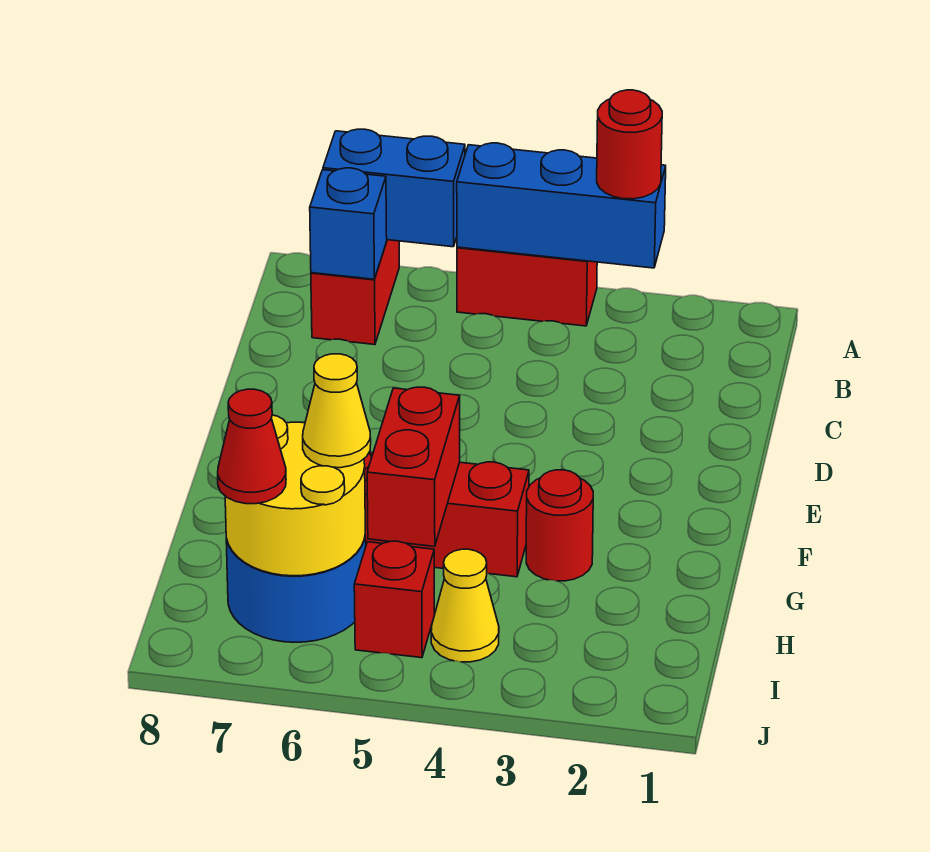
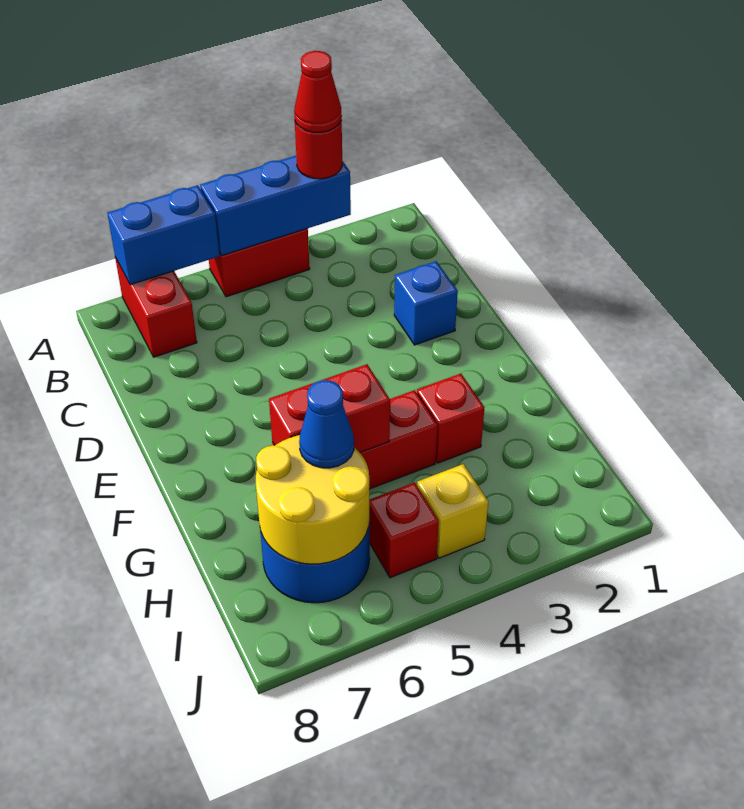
blue 1x1 brick [310,168,387,279] -> blue 1x1 brick moved to [394,261,458,345]
red 1x1 round brick [526,470,593,581] -> red 1x1 brick [417,374,485,463]
red 1x2 brick [367,387,460,546] -> red 1x2 brick turned to [269,364,390,453]
yellow 1x1 cone [303,354,371,468] -> blue 1x1 cone [299,380,354,468]
yellow 1x1 cone [431,549,499,662] -> yellow 1x1 brick [417,464,488,558]
red 1x1 cone [218,389,286,504] -> red 1x1 cone moved to [294,51,342,132]

